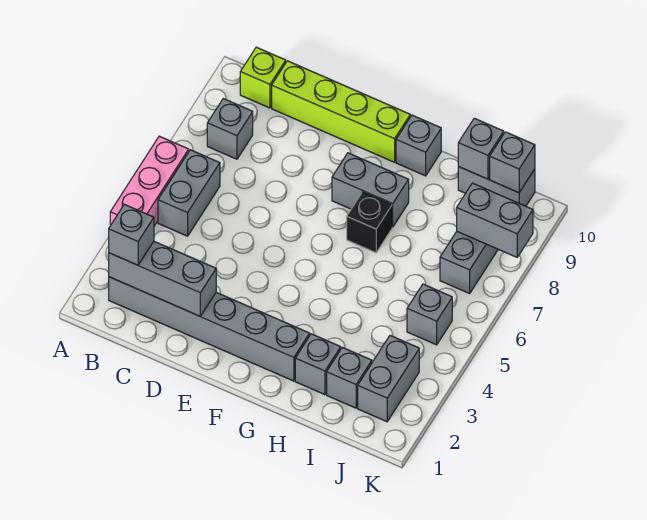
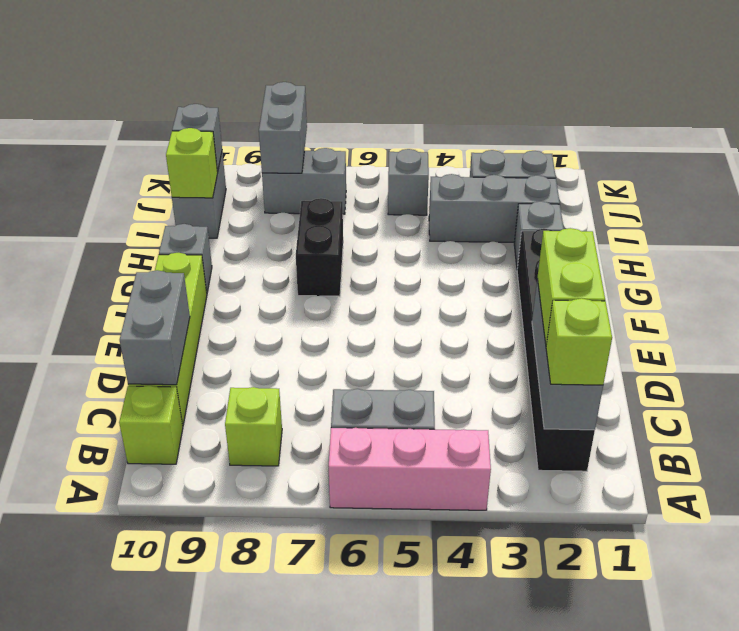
grey 1x6 brick [109,277,310,381] -> black 1x6 brick [517,229,595,471]
grey 1x1 brick [109,204,154,265] -> lime 1x1 brick [546,298,612,385]
grey 1x1 brick [207,99,253,159] -> lime 1x1 brick [225,387,282,466]
none -> lime 1x2 brick [537,228,605,344]
grey 1x2 brick [332,153,409,227] -> grey 1x2 brick moved to [120,270,190,385]
black 1x1 brick [347,192,392,253] -> black 1x2 brick [296,198,343,296]
grey 1x1 brick [327,347,372,408] -> grey 1x3 brick [429,174,560,242]
grey 1x1 brick [458,118,504,179] -> lime 1x1 brick [166,128,218,198]

